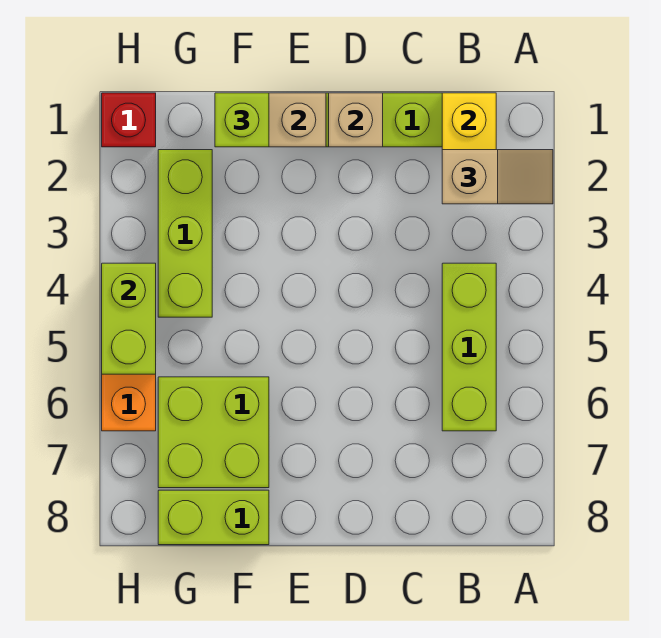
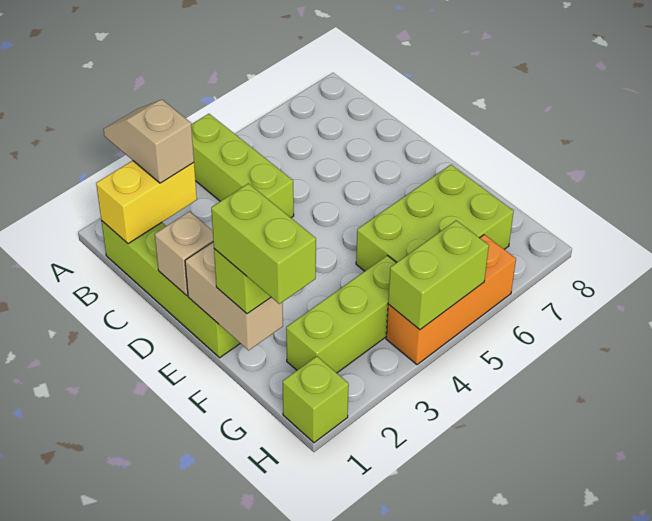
lime 1x3 brick [442,263,496,431] -> lime 1x3 brick turned to [191,114,294,218]
lime 2x2 brick [158,377,269,488] -> lime 2x3 brick [356,165,514,271]
lime 1x2 brick [158,490,269,545] -> lime 1x2 brick moved to [211,183,316,304]
red 1x1 brick [102,93,156,147] -> lime 1x1 brick [283,356,349,443]

